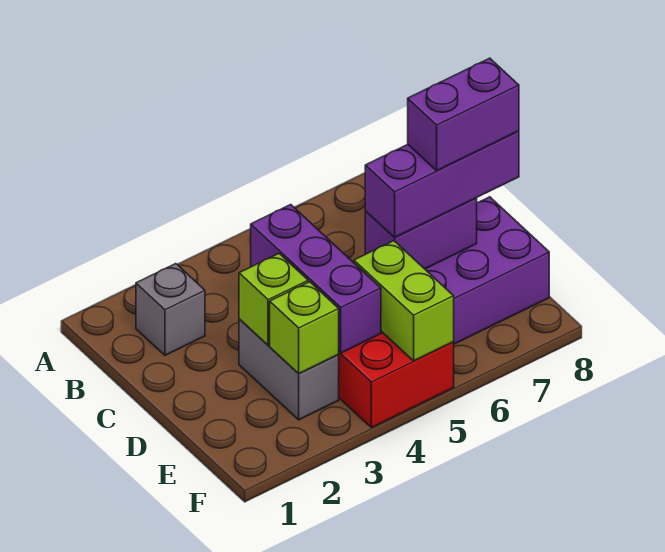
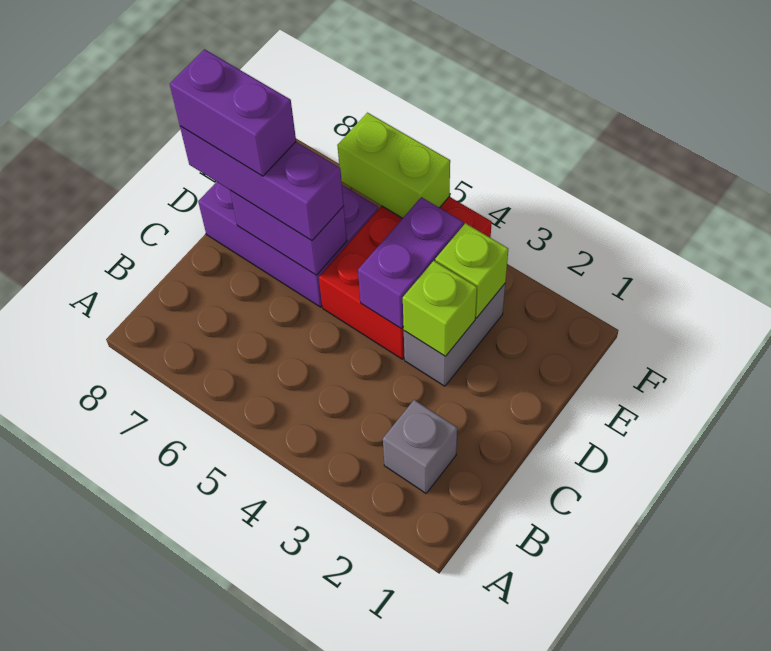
purple 1x3 brick [251,205,381,353] -> purple 1x2 brick [358,197,463,329]
lime 1x2 brick [354,241,454,361] -> lime 1x2 brick turned to [337,113,450,218]

